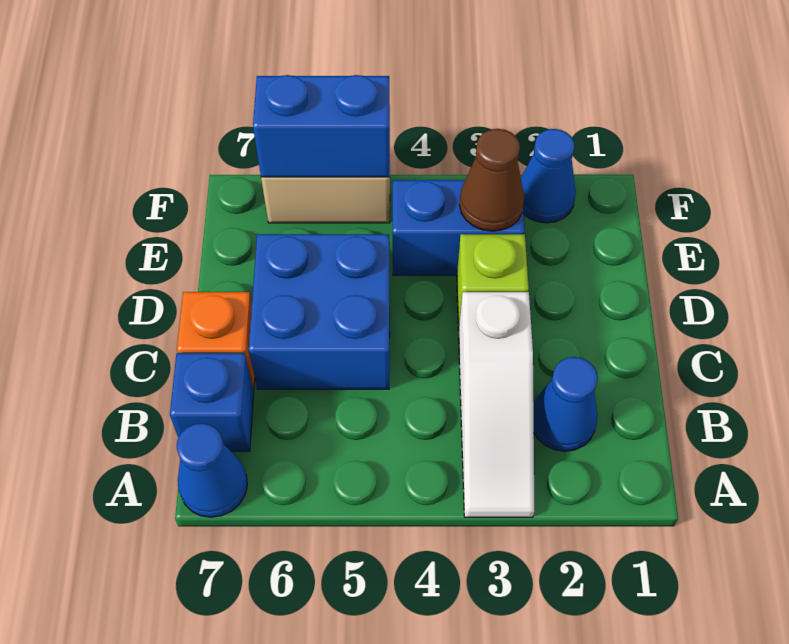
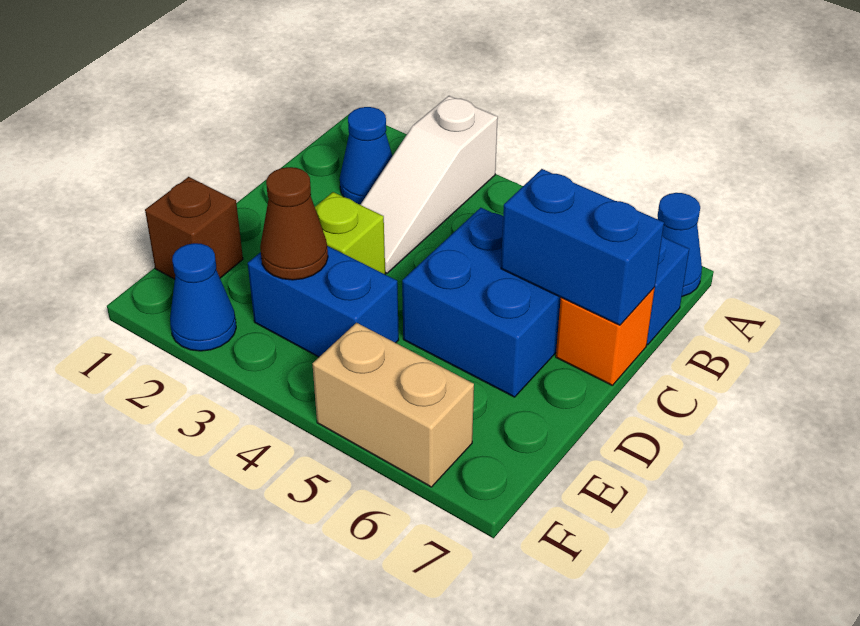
white 1x3 slope [459,292,534,517] -> white 1x3 slope turned to [360,96,498,273]
none -> brown 1x1 brick [145,177,243,279]
blue 1x2 brick [253,75,390,177] -> blue 1x2 brick moved to [501,169,664,325]

